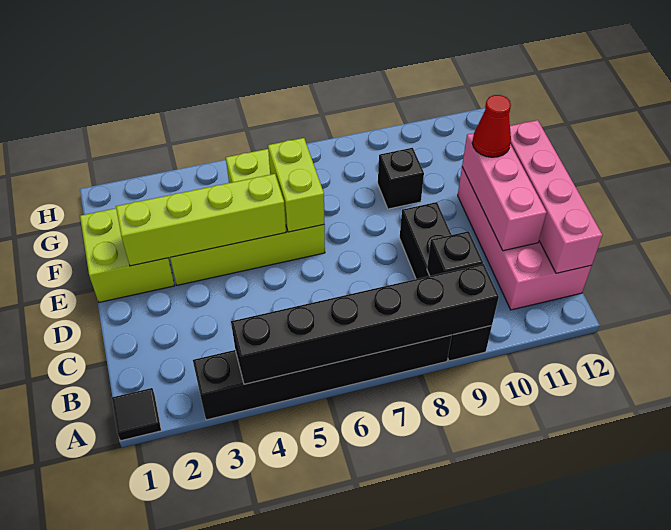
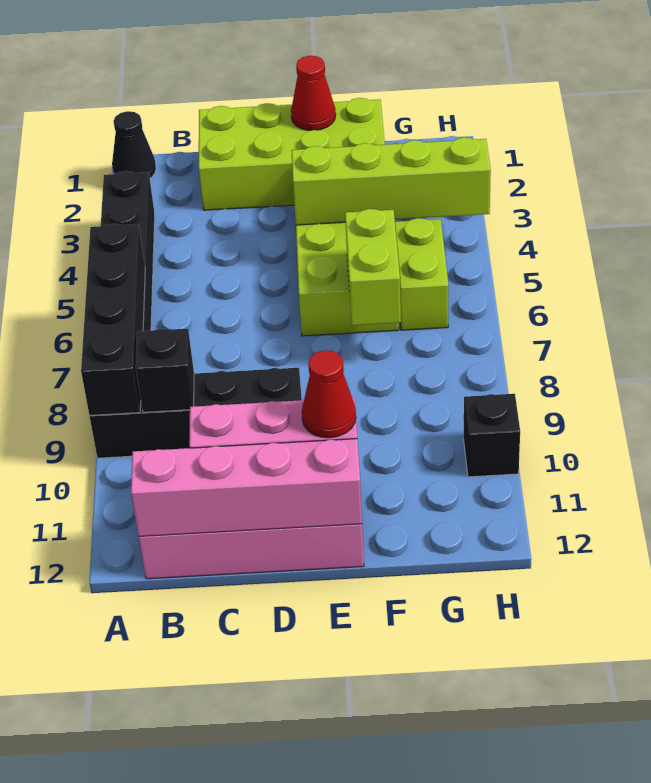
black 1x1 tile [112,388,161,441] -> black 1x1 cone [112,111,156,178]
black 1x6 brick [231,264,499,384] -> black 1x4 brick [81,223,145,416]
lime 2x2 brick [80,208,175,302] -> lime 2x4 brick [199,98,385,210]
none -> red 1x1 cone [291,56,336,130]
lime 1x4 brick [116,174,286,266] -> lime 1x4 brick turned to [292,138,491,225]
lime 1x2 brick [268,138,324,232] -> lime 1x2 brick turned to [345,209,401,325]
black 1x1 brick [378,148,424,209] -> black 1x1 brick moved to [464,394,520,477]

